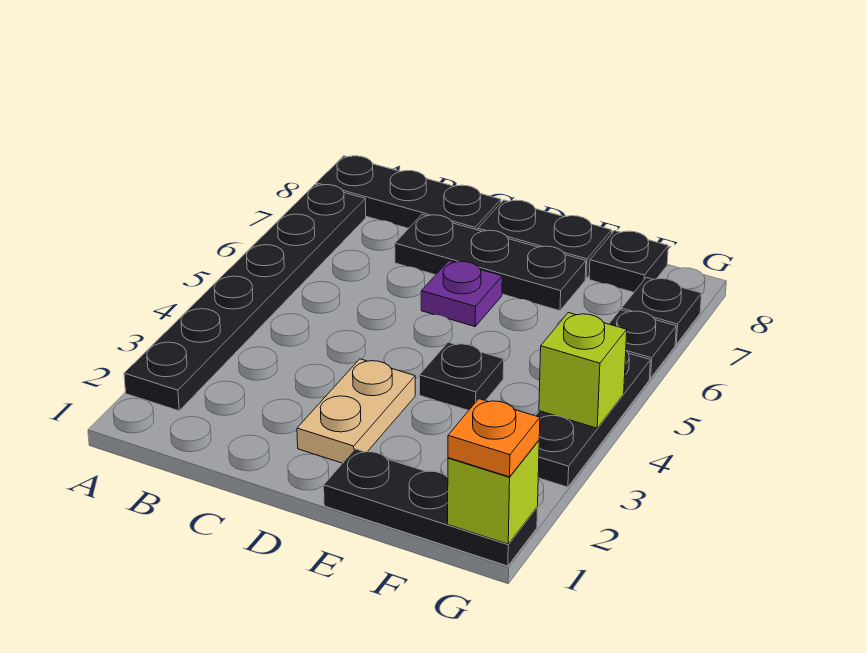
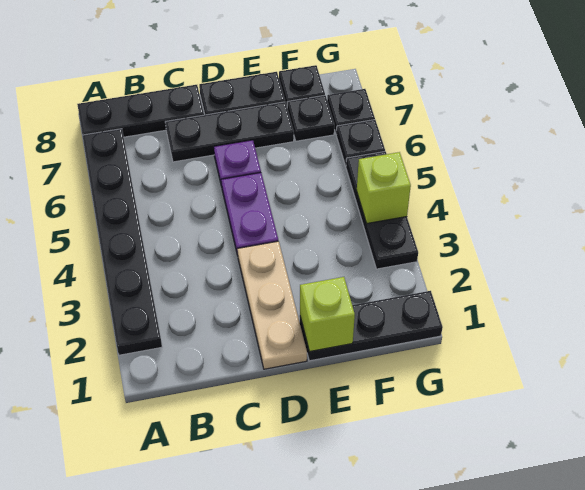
tan 1x2 plate [297,359,415,463] -> tan 1x3 plate [237,241,307,369]
none -> purple 1x2 plate [221,173,278,256]
black 1x1 plate [419,342,504,410] -> black 1x1 plate moved to [287,95,334,141]
lime 1x1 brick [448,440,539,544] -> lime 1x1 brick moved to [300,277,355,352]
orange 1x1 plate [448,399,540,477] -> none

